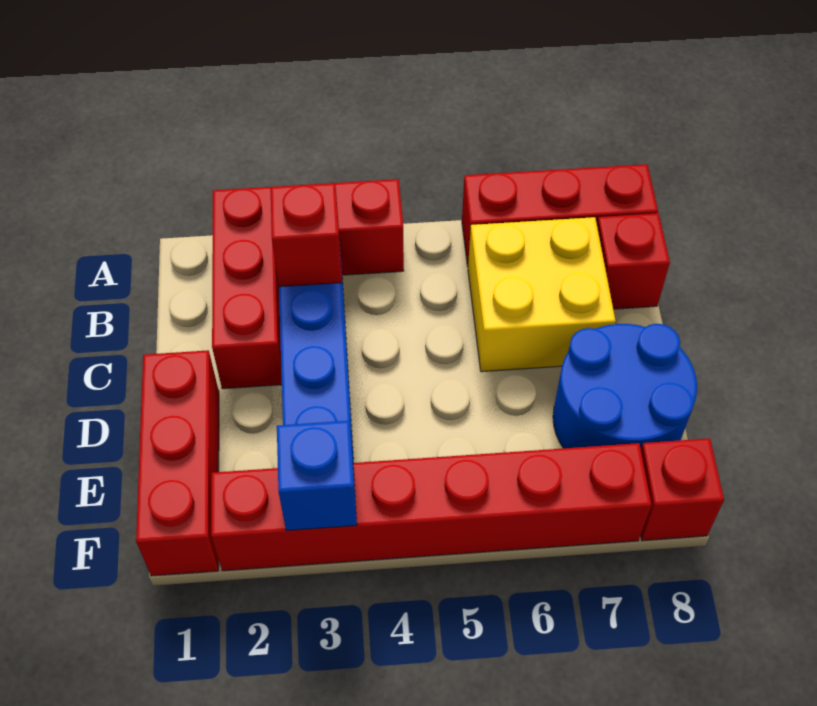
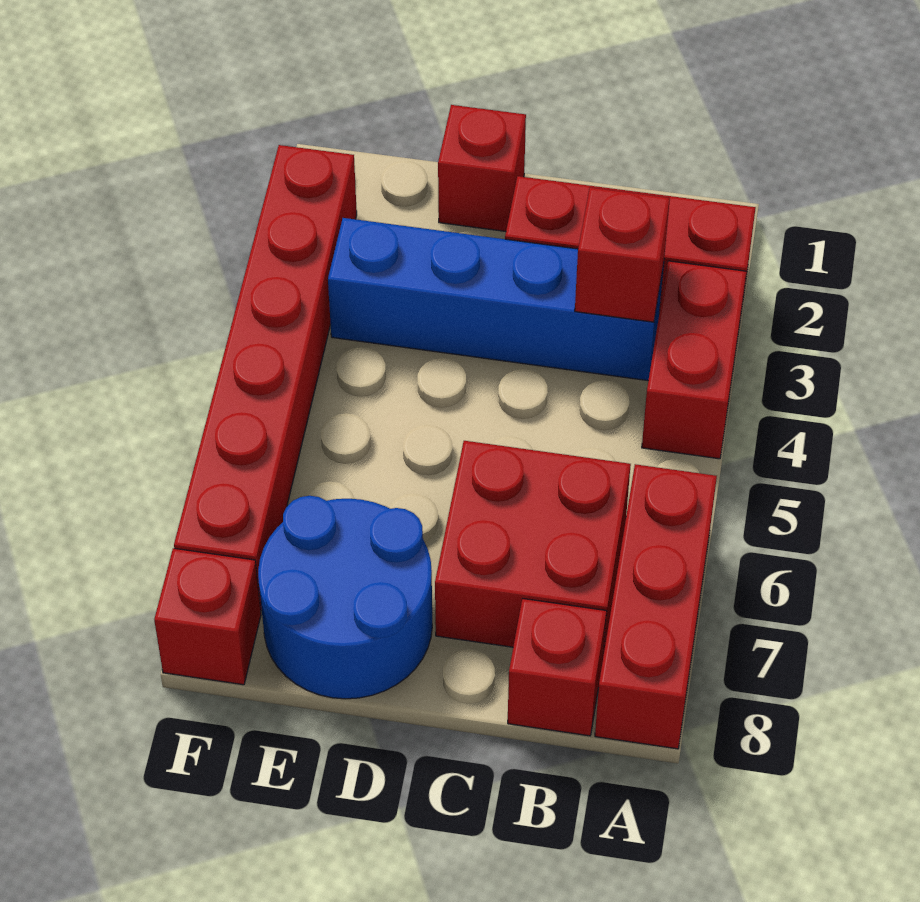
yellow 2x2 brick [468,217,616,372] -> red 2x2 brick [435,441,631,656]
red 1x3 brick [136,350,219,576] -> red 1x1 brick [438,105,526,231]
blue 1x1 brick [277,421,357,531] -> none

